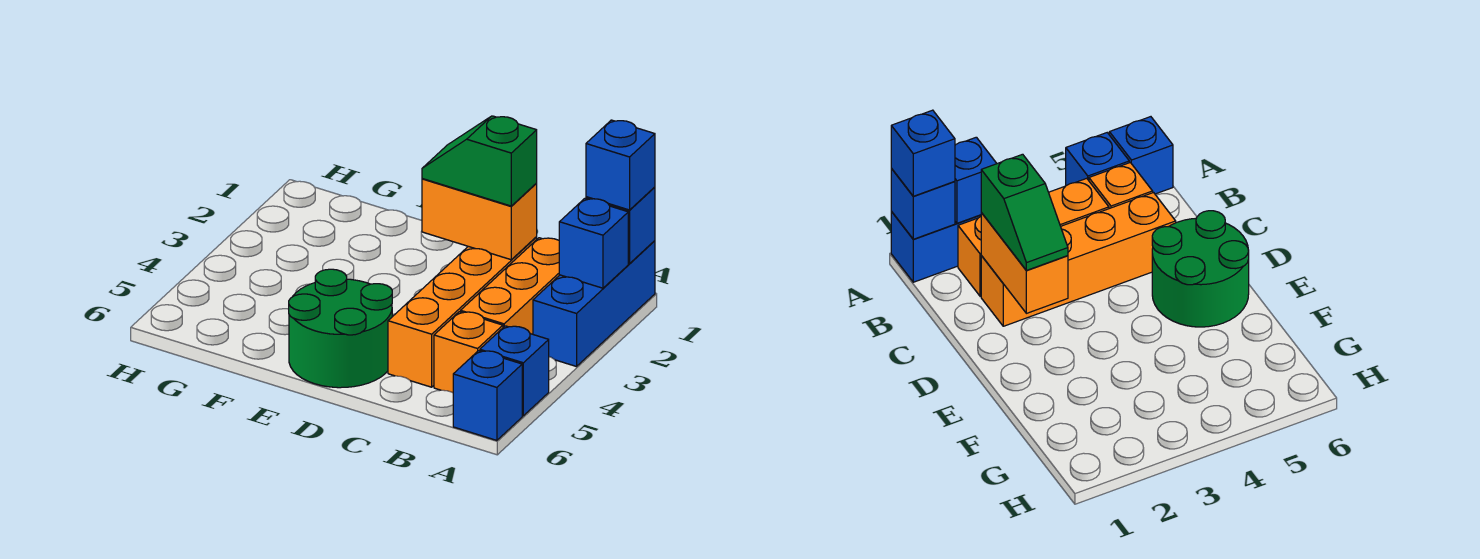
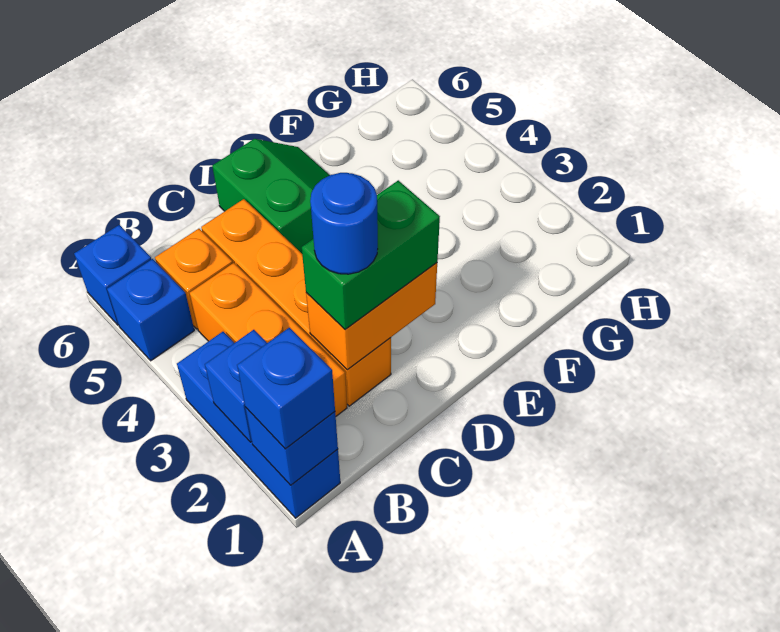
green 1x2 slope [422,116,537,206] -> green 1x2 brick [302,180,440,329]
none -> blue 1x1 round brick [310,173,378,274]
green 2x2 round brick [289,269,392,388] -> green 2x2 slope [212,139,330,253]

